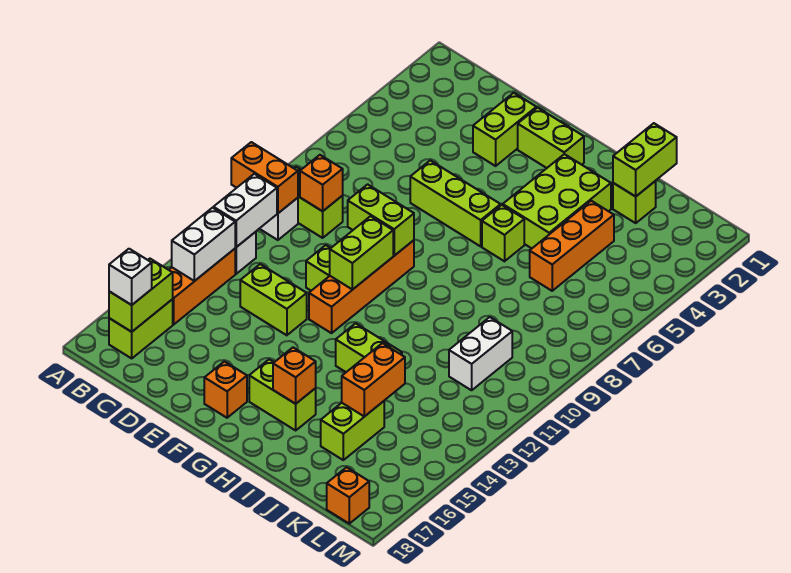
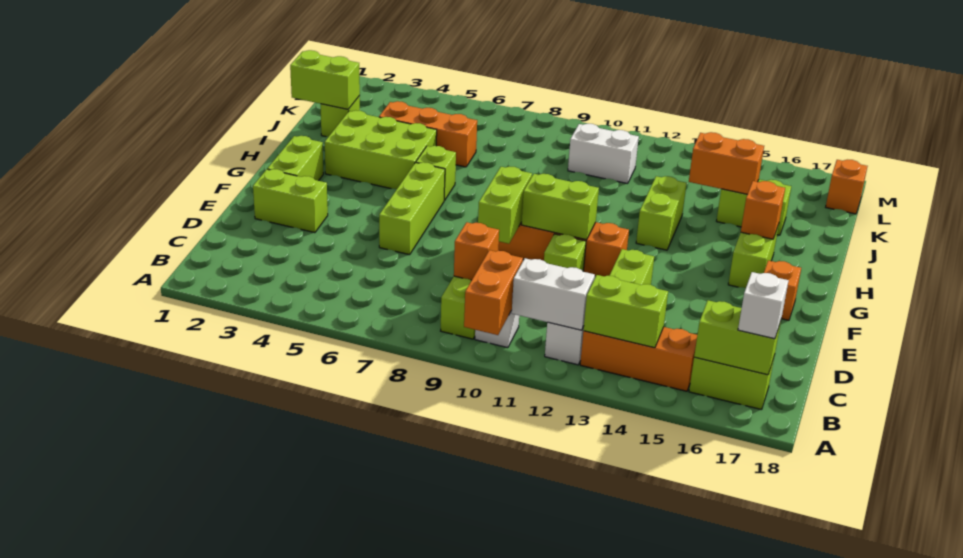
white 1x2 brick [172,208,235,281] -> lime 1x2 brick [583,275,668,348]

